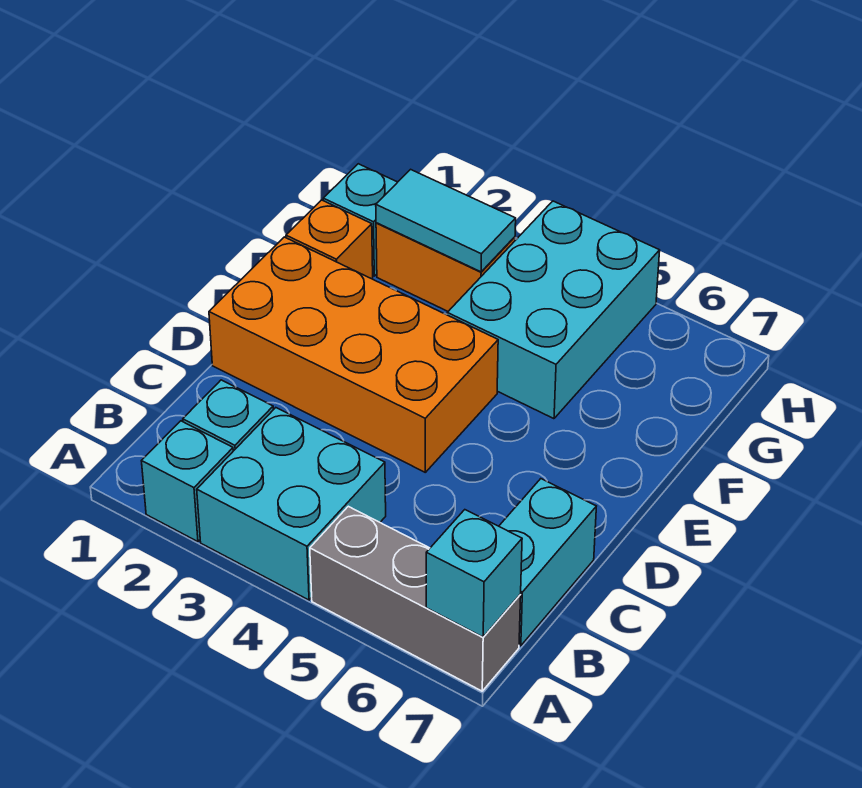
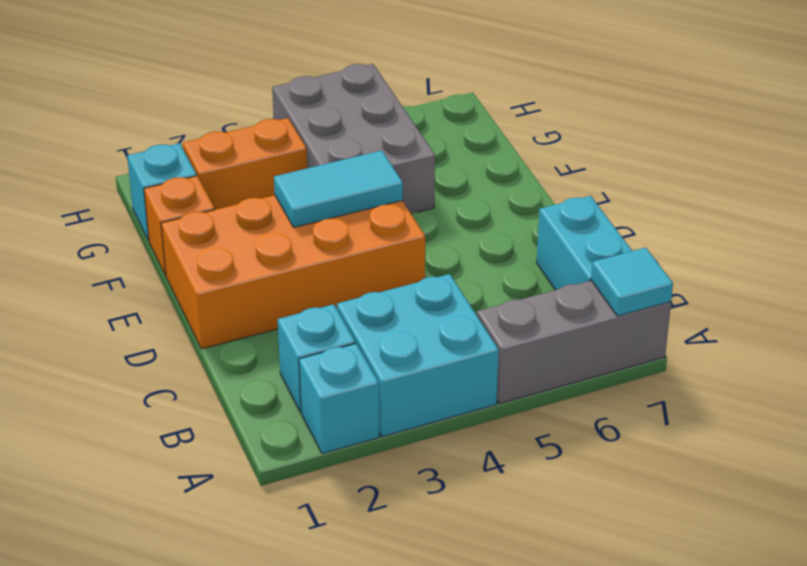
cyan 1x1 brick [426,510,522,637] -> cyan 1x1 tile [591,248,673,316]
cyan 2x3 brick [447,201,660,419] -> grey 2x3 brick [272,64,435,214]
cyan 1x2 tile [376,169,516,272] -> cyan 1x2 tile moved to [274,150,403,227]

